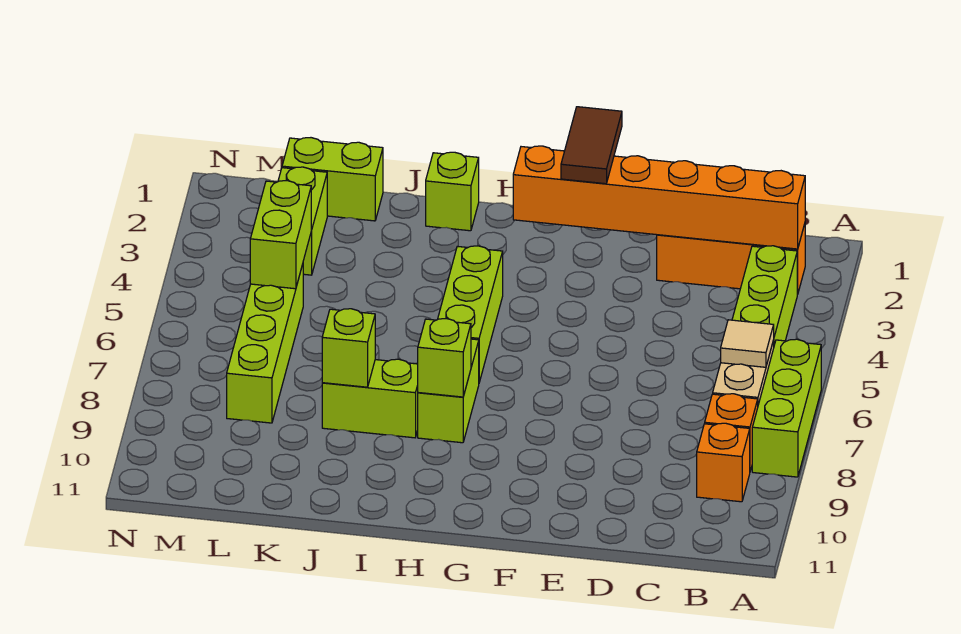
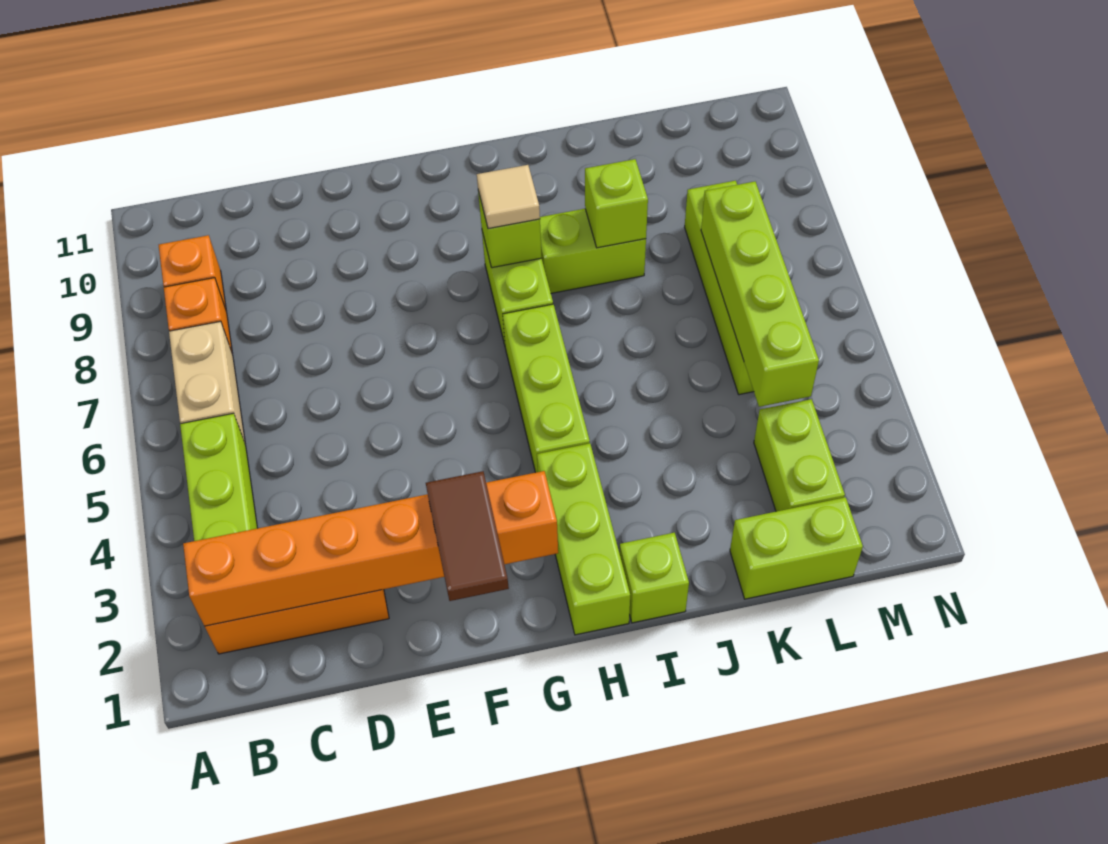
lime 1x3 brick [752,339,821,477] -> lime 1x3 brick moved to [537,443,630,635]
tan 1x1 tile [721,320,774,367] -> tan 1x1 tile moved to [477,165,540,229]
lime 1x2 brick [250,181,311,289] -> lime 1x4 brick [701,182,819,407]

